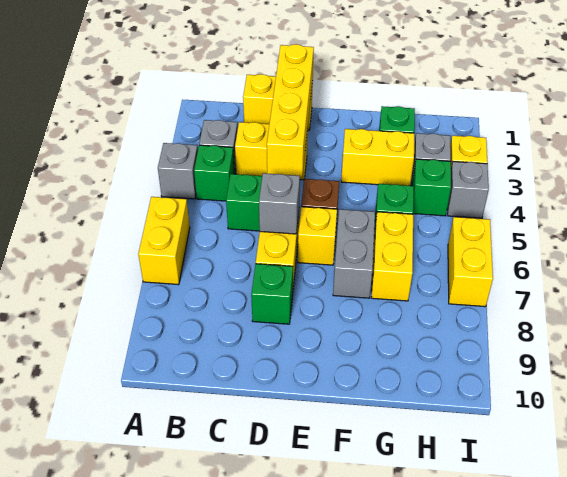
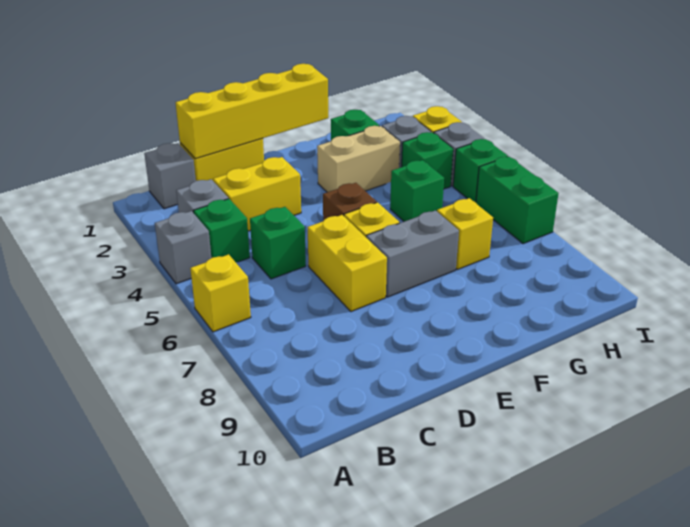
yellow 1x2 brick [138,197,190,285] -> yellow 1x1 brick [190,254,251,332]
yellow 1x4 brick [267,44,314,177] -> yellow 1x4 brick turned to [176,64,328,159]
grey 1x1 brick [259,173,300,234] -> grey 1x1 brick moved to [144,143,196,209]
green 1x1 brick [251,264,293,324] -> green 1x1 brick moved to [453,139,508,202]
yellow 1x2 brick [341,129,414,186] -> tan 1x2 brick [317,126,400,192]
grey 1x2 brick [333,209,375,298] -> grey 1x2 brick turned to [366,210,459,297]
yellow 1x2 brick [371,212,413,301] -> yellow 1x1 brick [437,198,493,270]
yellow 1x2 brick [448,217,493,307] -> green 1x2 brick [476,157,559,244]

